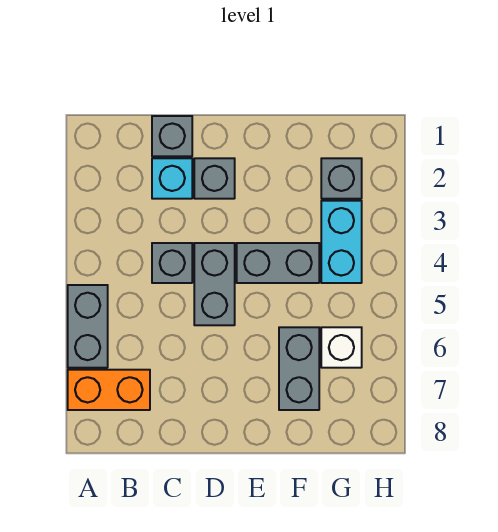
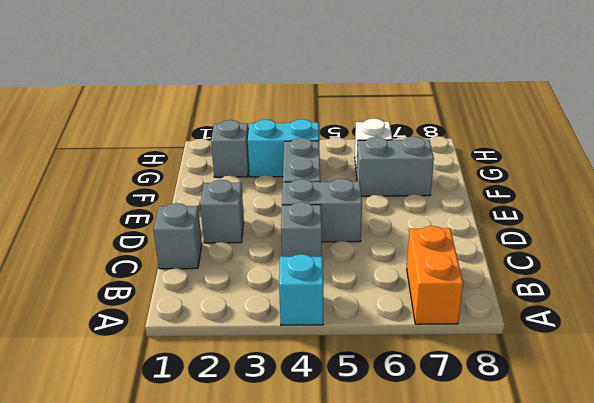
grey 1x2 brick [68,285,108,368] -> none
cyan 1x1 brick [152,158,192,199] -> cyan 1x1 brick moved to [279,254,323,325]

